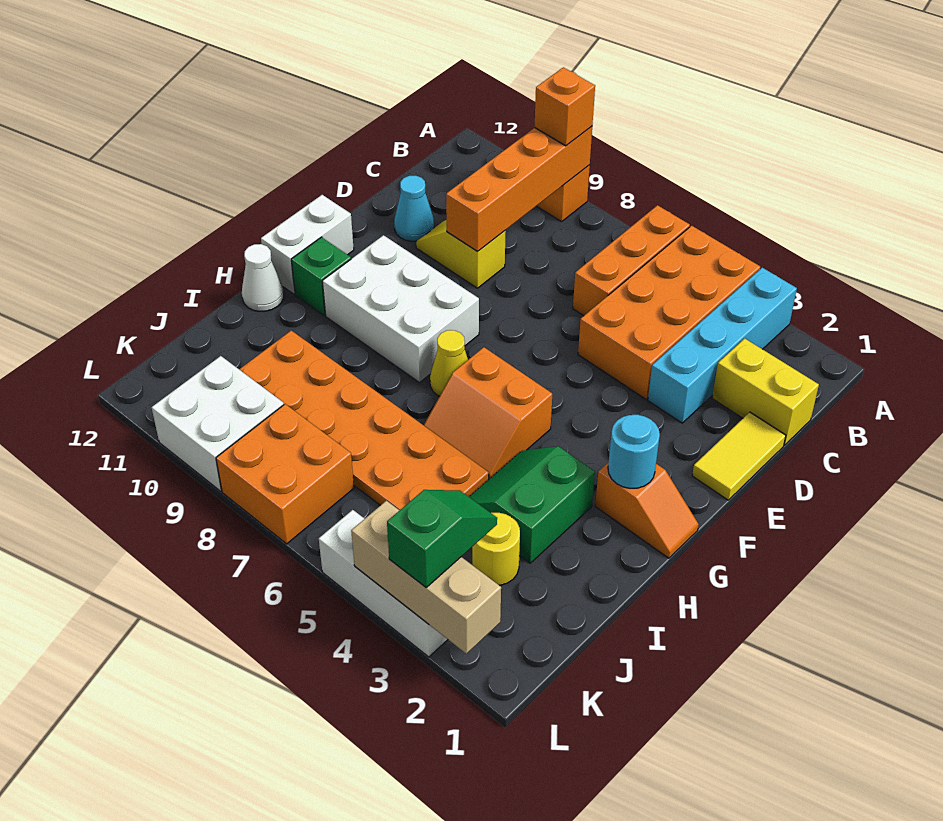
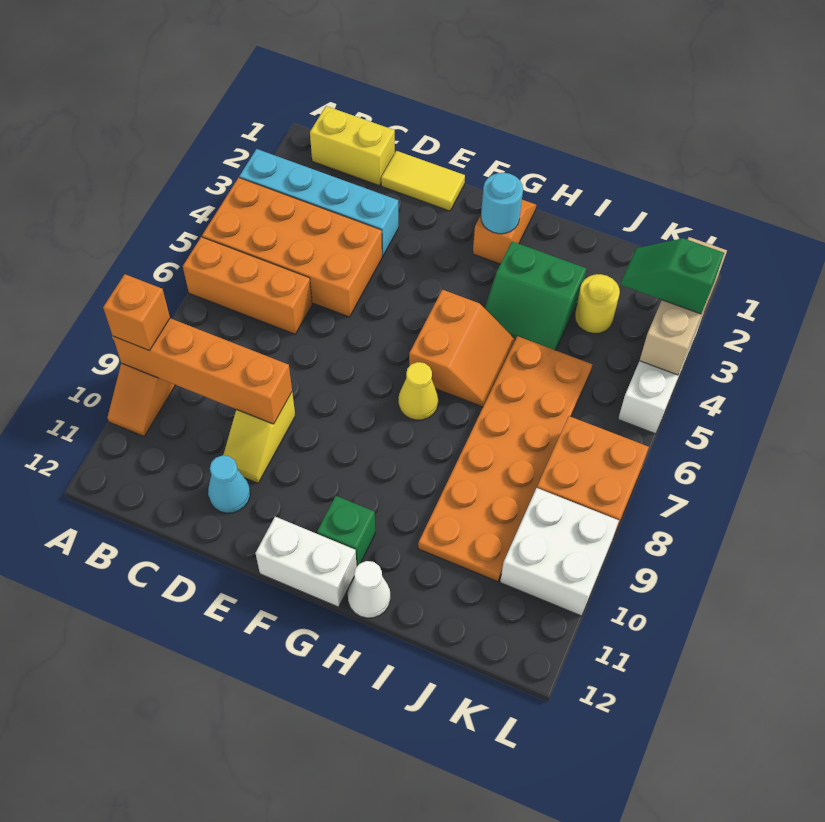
yellow 1x2 brick [712,339,819,445] -> yellow 1x2 brick turned to [310,106,395,186]
white 2x3 brick [322,235,479,383] -> none

